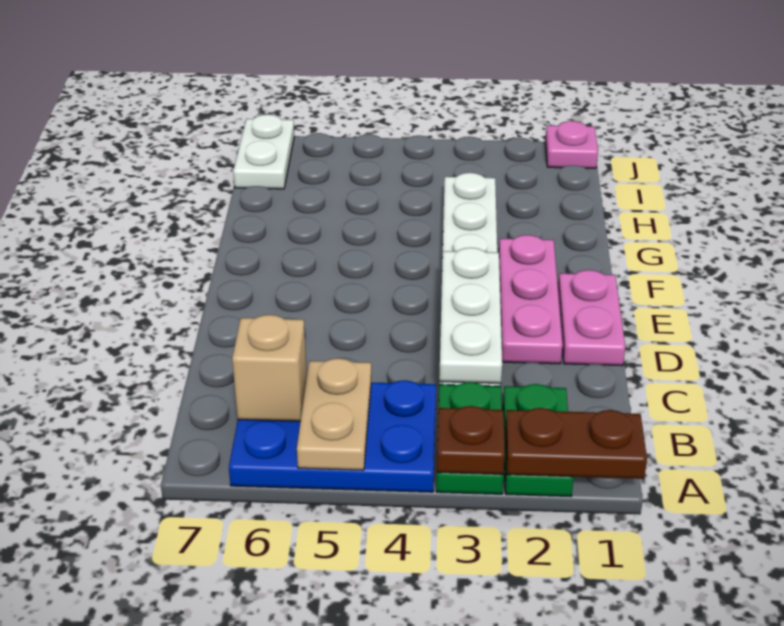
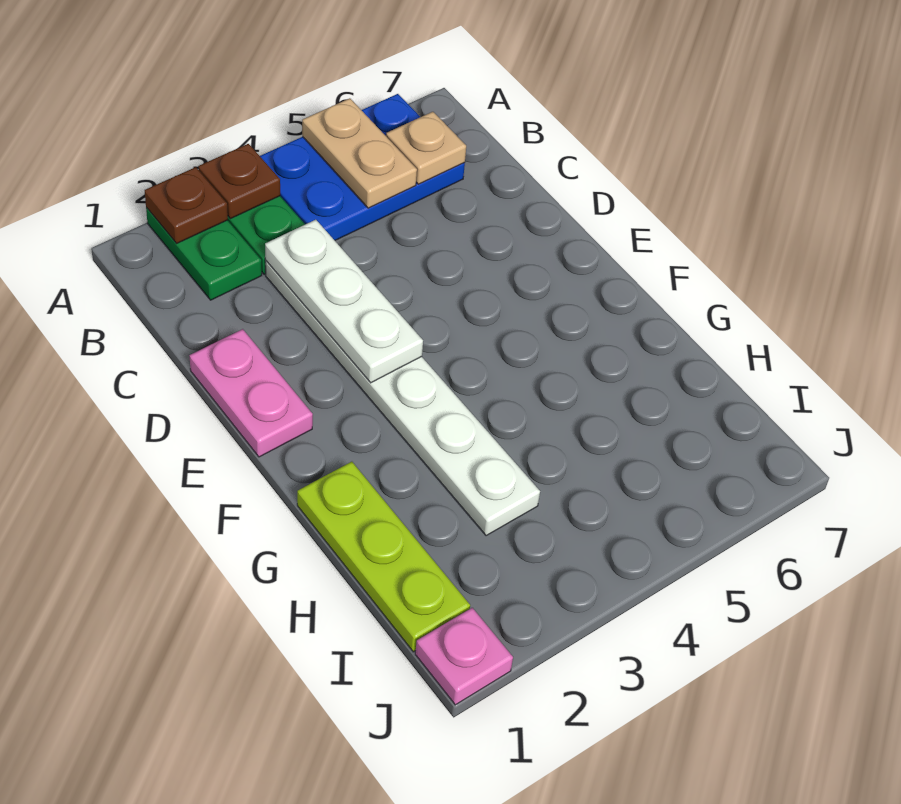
brown 1x2 plate [506,408,647,479] -> brown 1x1 plate [145,167,228,244]
tan 1x1 brick [232,315,307,421] -> tan 1x1 plate [386,112,466,184]
pink 1x3 plate [499,235,563,364] -> none
none -> lime 1x3 plate [297,462,470,652]
white 1x2 plate [233,114,294,189] -> none

